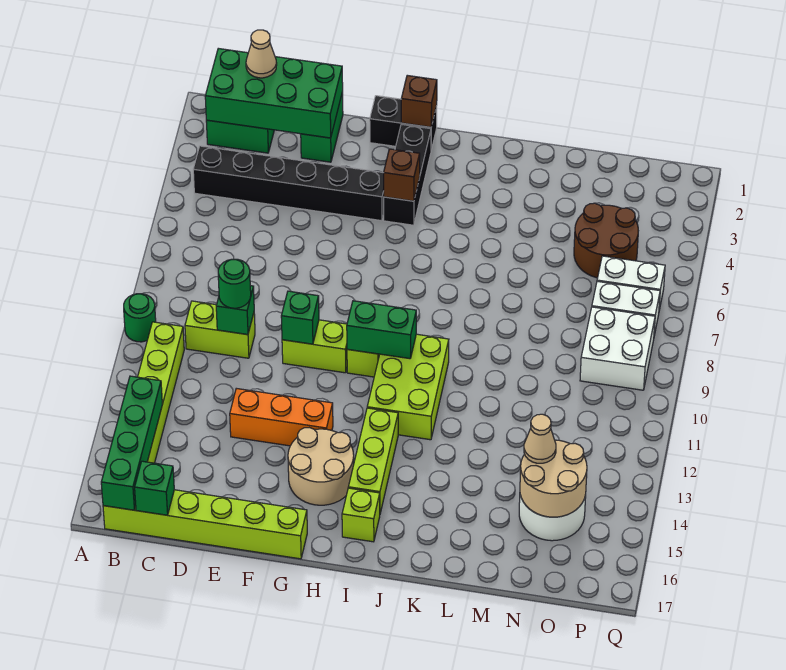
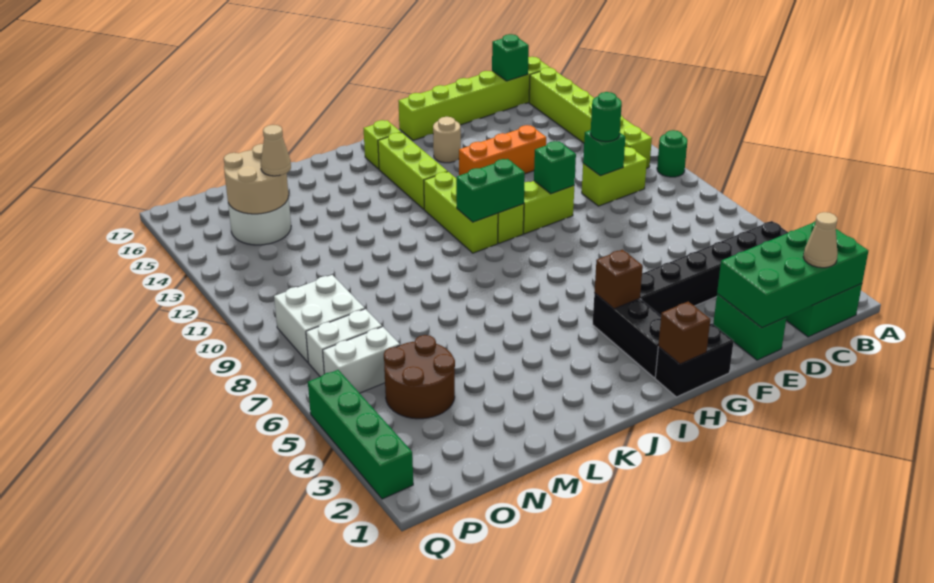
green 1x4 brick [101,376,162,510] -> green 1x4 brick moved to [308,370,413,499]
tan 2x2 round brick [288,428,354,505] -> tan 1x1 round brick [433,117,461,163]
lime 2x3 brick [367,334,449,440] -> lime 1x3 brick [424,172,498,253]

